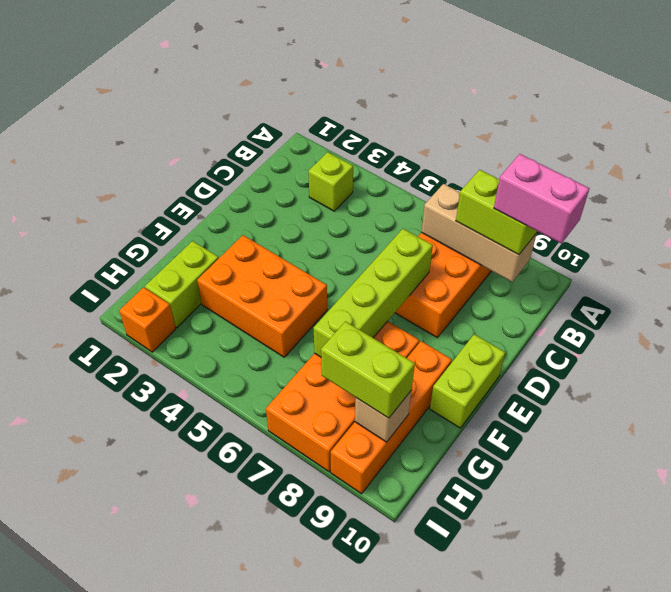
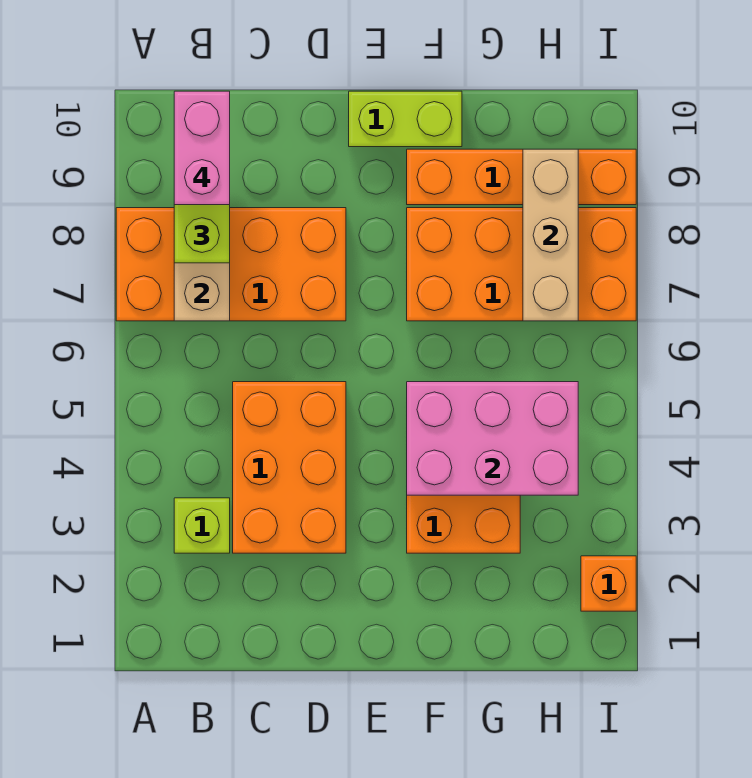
none -> orange 2x3 brick [233,382,346,553]
lime 1x4 brick [314,229,433,357] -> none
none -> pink 2x3 brick [407,382,578,495]
lime 1x2 brick [145,241,219,327] -> none
lime 1x2 brick [321,321,415,418] -> none
tan 1x1 brick [355,391,411,442] -> tan 1x3 brick [523,149,578,321]

